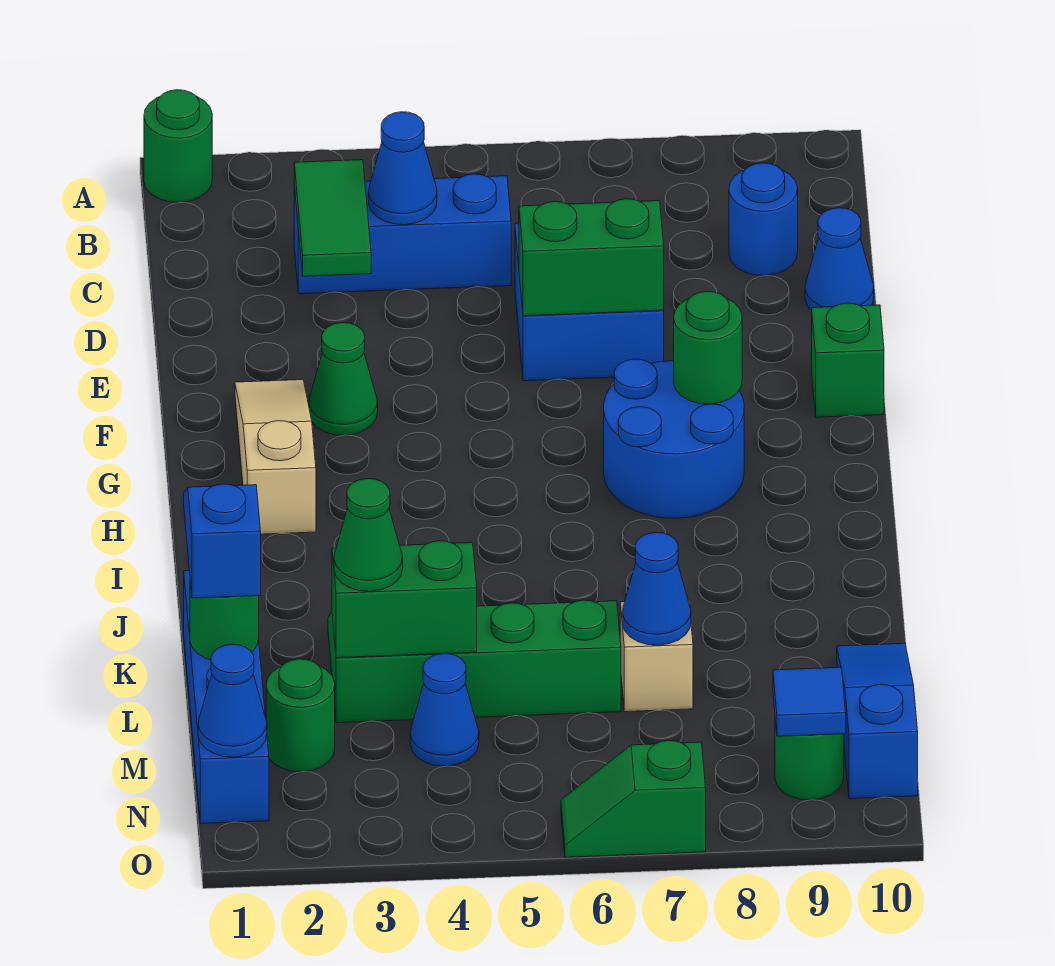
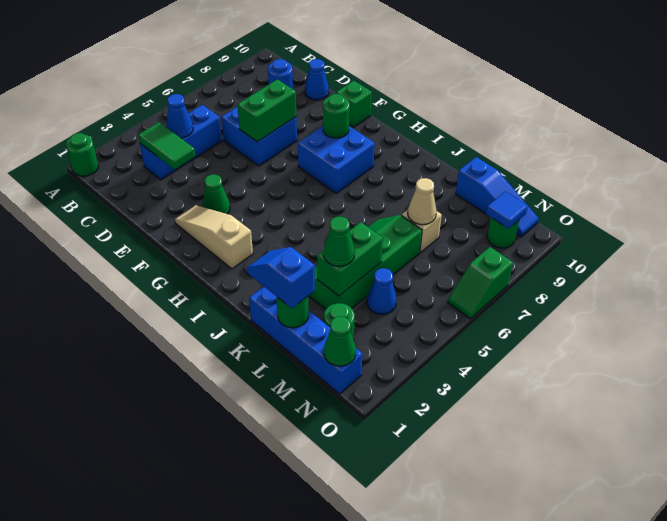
blue 2x2 round brick [604,359,744,518] -> blue 2x2 brick [298,126,375,193]
blue 1x1 cone [622,532,691,645] -> tan 1x1 cone [408,178,437,225]
blue 1x3 slope [837,643,918,799] -> blue 1x3 slope turned to [456,157,539,237]
blue 1x1 cone [198,644,267,757] -> green 1x1 cone [324,317,356,366]

